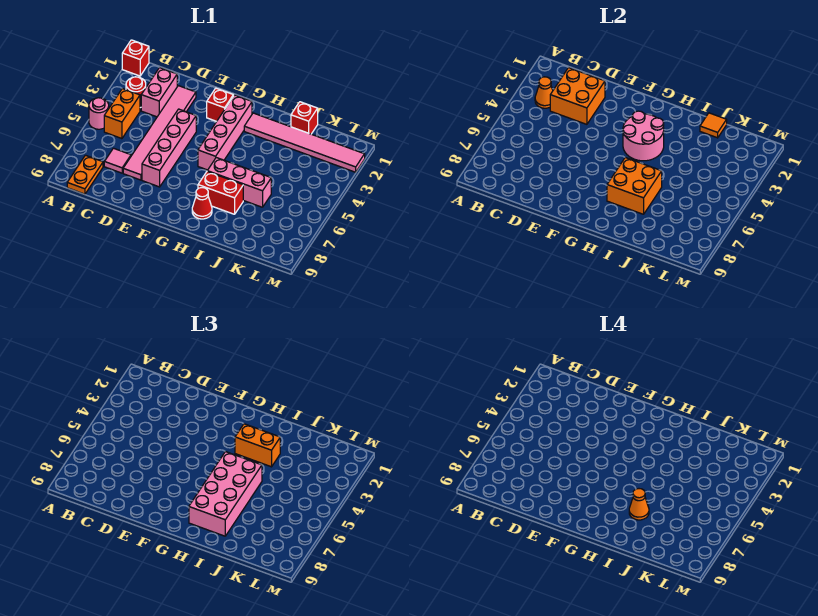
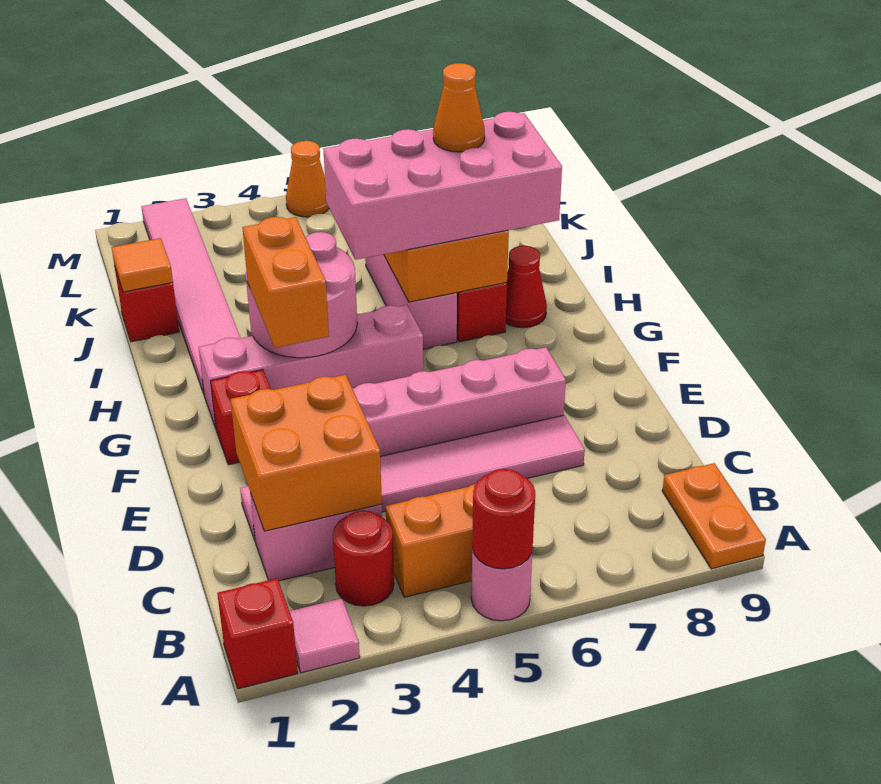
none -> red 1x1 round brick [472,469,535,569]
orange 1x1 cone [535,77,553,108] -> orange 1x1 cone moved to [286,141,329,217]
orange 1x2 plate [67,155,103,194] -> orange 1x2 plate turned to [662,463,766,569]
pink 1x1 tile [104,148,131,173] -> pink 1x1 tile moved to [289,598,360,673]
orange 1x2 brick [235,424,280,467] -> orange 1x2 brick moved to [242,217,329,348]

